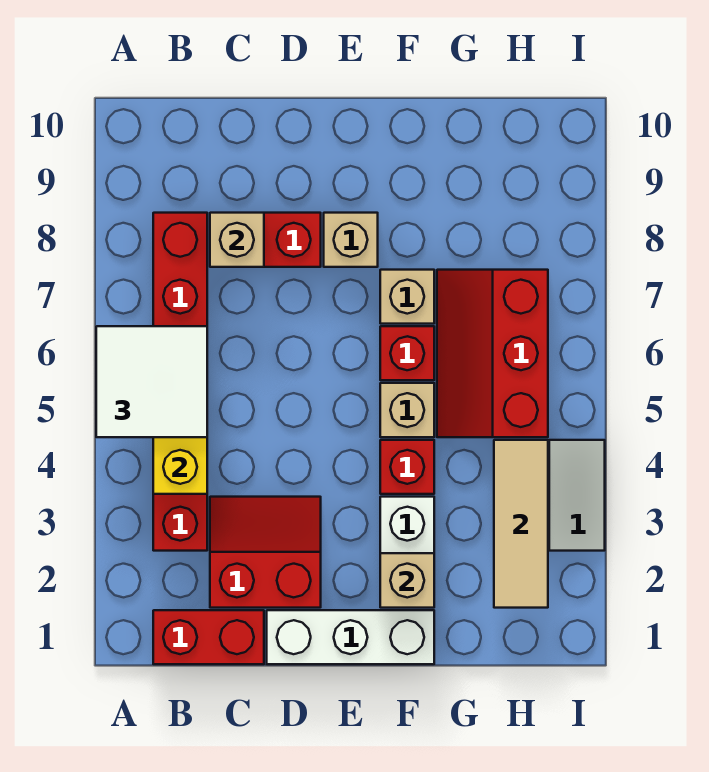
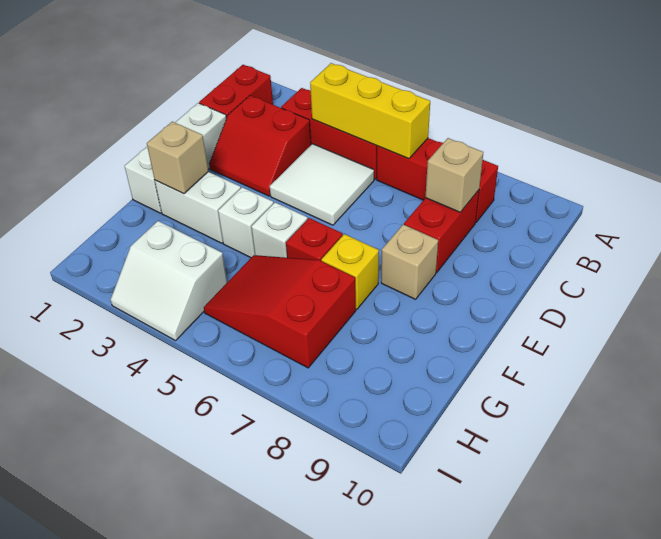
white 2x2 tile [96,326,207,437] -> white 2x2 tile moved to [270,144,374,225]
red 2x2 slope [210,497,321,608] -> red 2x2 slope turned to [209,95,311,196]
red 1x1 brick [380,440,434,494] -> white 1x1 brick [218,187,274,258]
tan 1x1 brick [380,383,434,437] -> white 1x1 brick [251,202,307,258]
tan 1x1 brick [380,270,434,324] -> yellow 1x1 brick [321,234,379,310]
red 2x3 slope [437,270,548,437] -> red 2x3 slope turned to [204,255,356,368]
tan 1x3 tile [494,440,548,608] -> none

